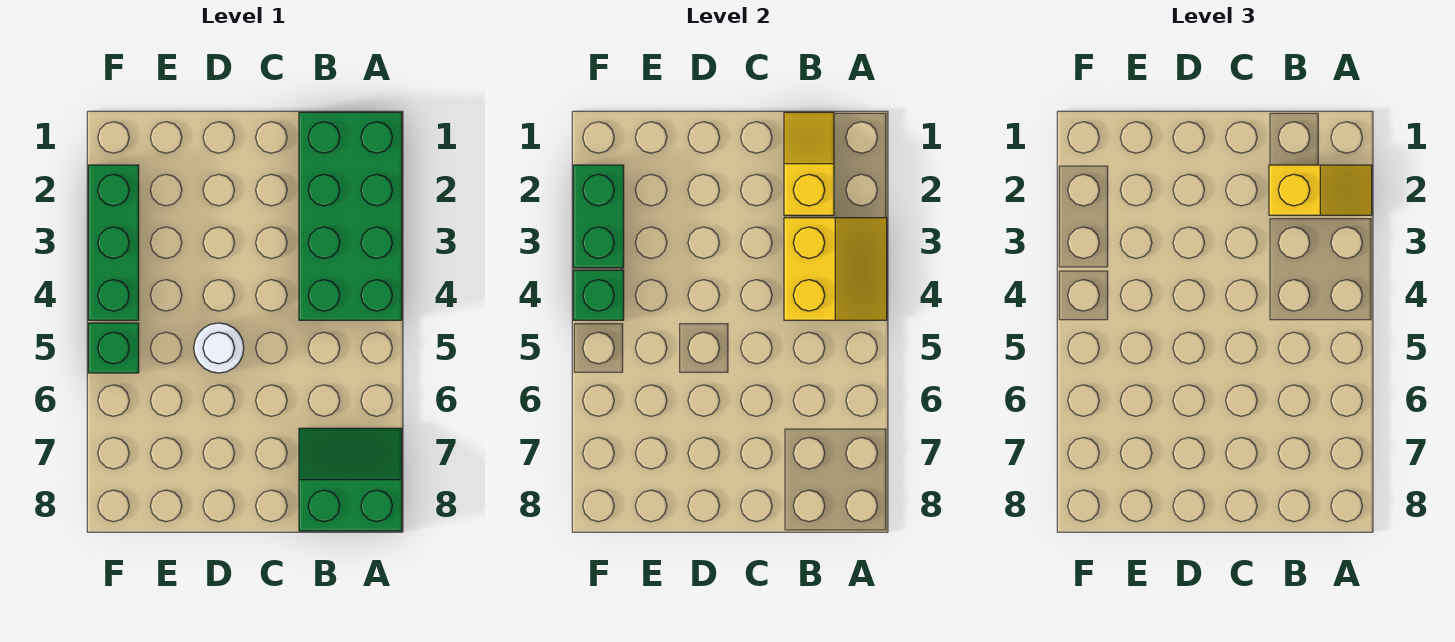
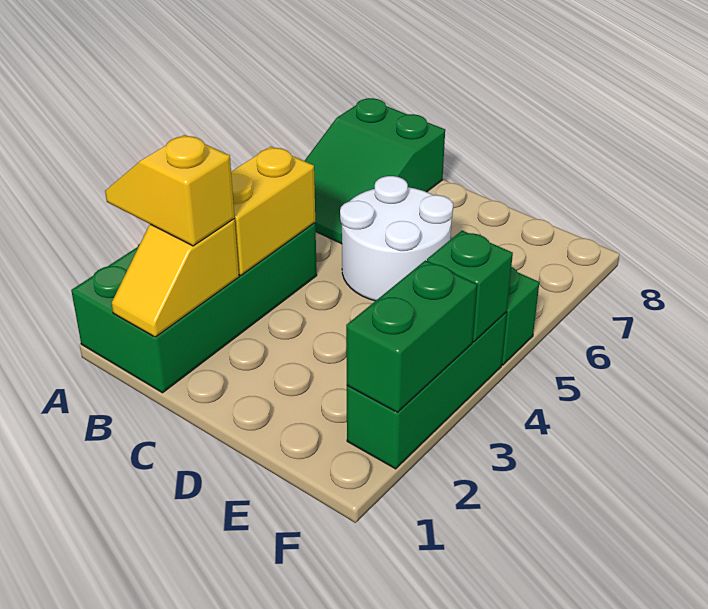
green 2x2 slope [299,428,402,531] -> green 2x3 slope [305,98,445,244]
white 1x1 round brick [194,323,244,373] -> white 2x2 round brick [340,176,453,301]

